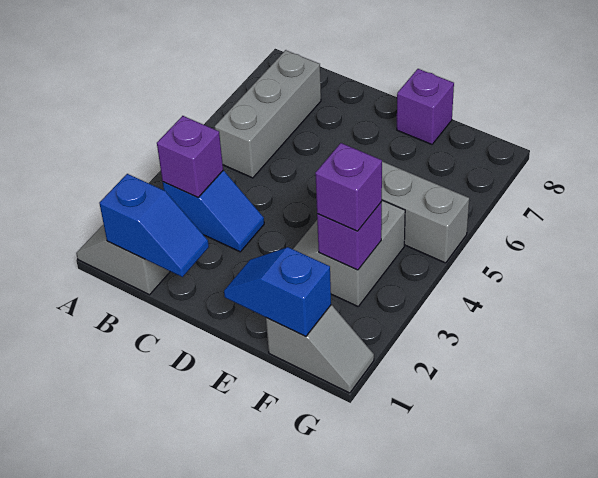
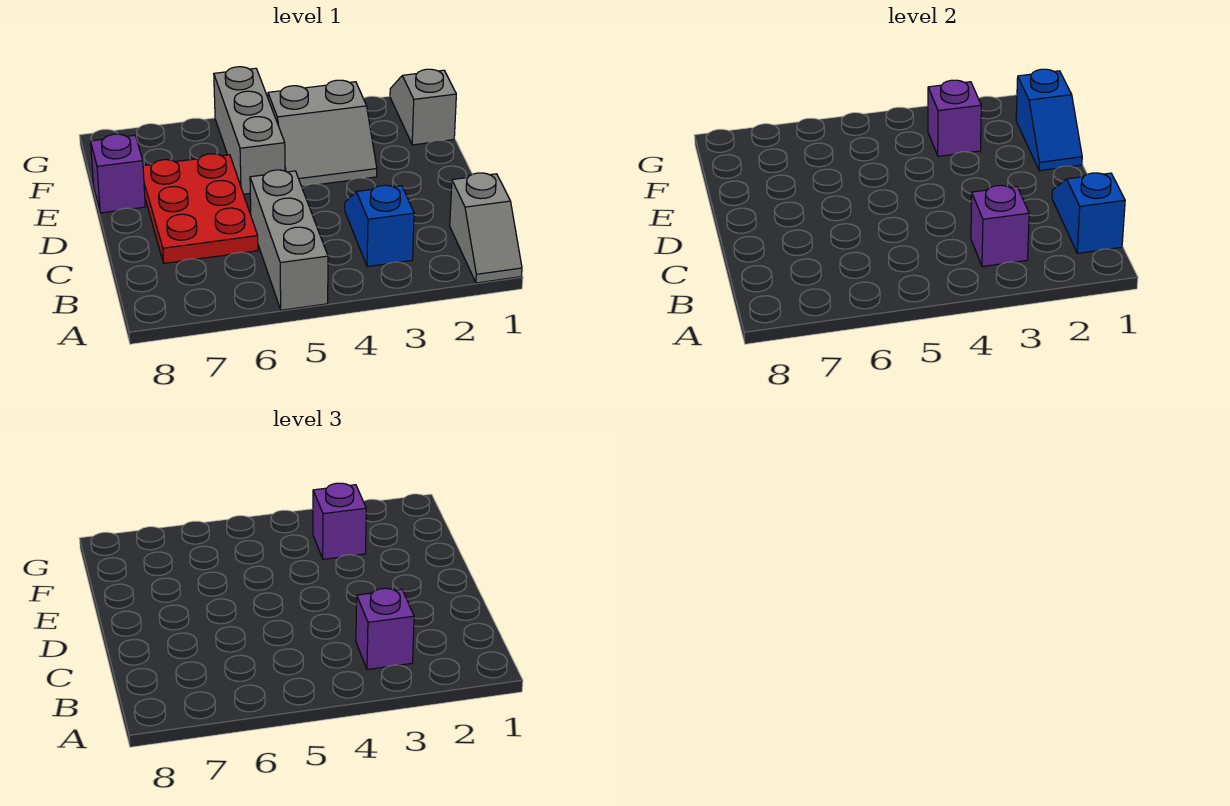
none -> purple 1x1 brick [356,588,414,670]
grey 1x3 brick [215,50,321,178] -> grey 1x3 brick turned to [250,170,328,310]
none -> red 2x3 plate [143,154,258,263]

